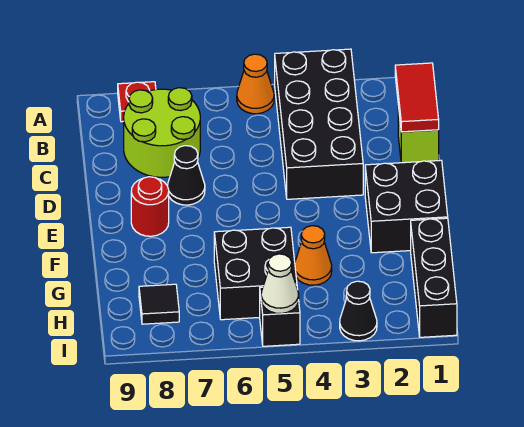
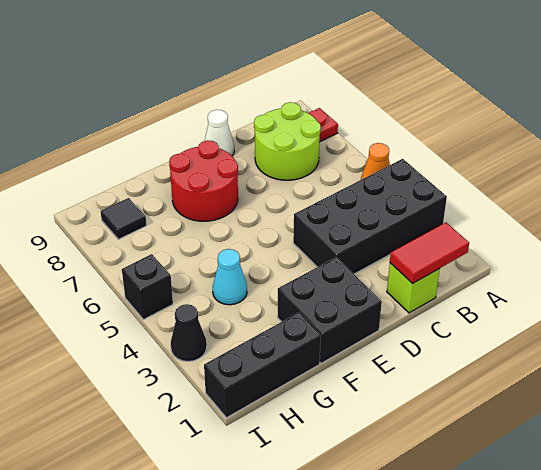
black 1x1 cone [168,146,205,205] -> none
red 1x1 round brick [131,177,169,236] -> red 2x2 round brick [169,140,238,221]
orange 1x1 cone [295,226,332,285] -> cyan 1x1 cone [213,249,247,305]
black 2x2 brick [214,227,297,320] -> none
white 1x1 cone [261,254,299,314] -> white 1x1 cone moved to [205,110,234,156]

